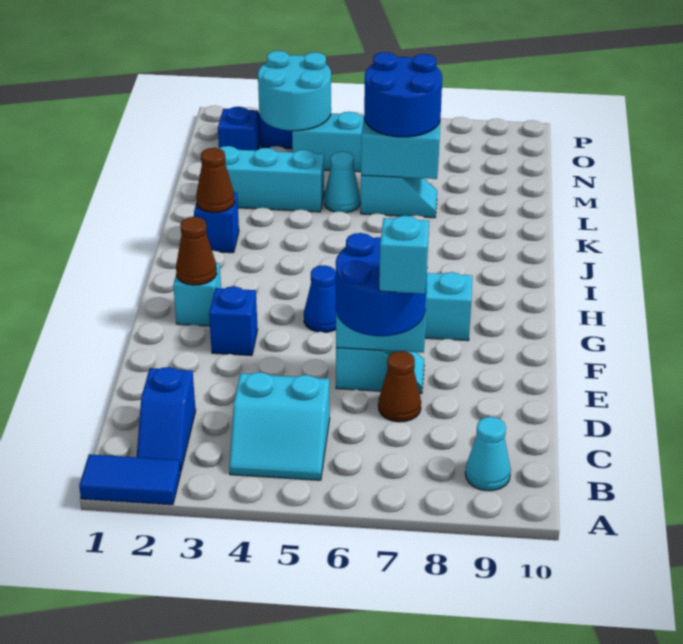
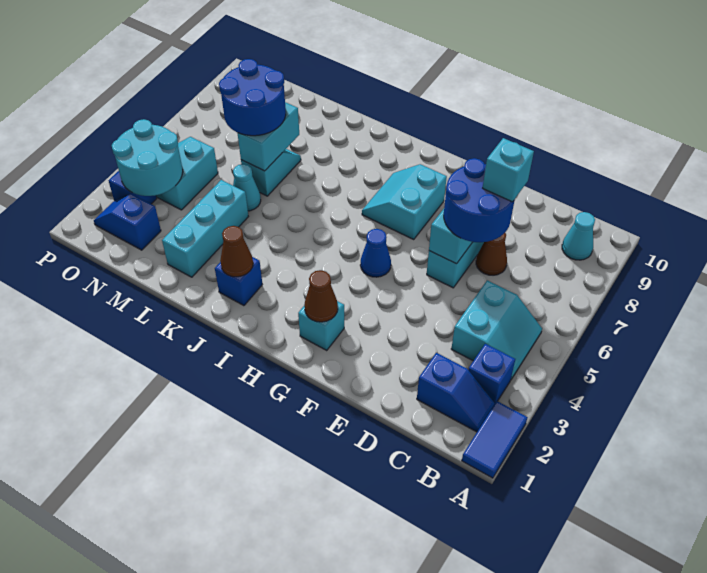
blue 1x1 brick [209,286,258,356] -> blue 1x1 brick moved to [468,344,515,405]

